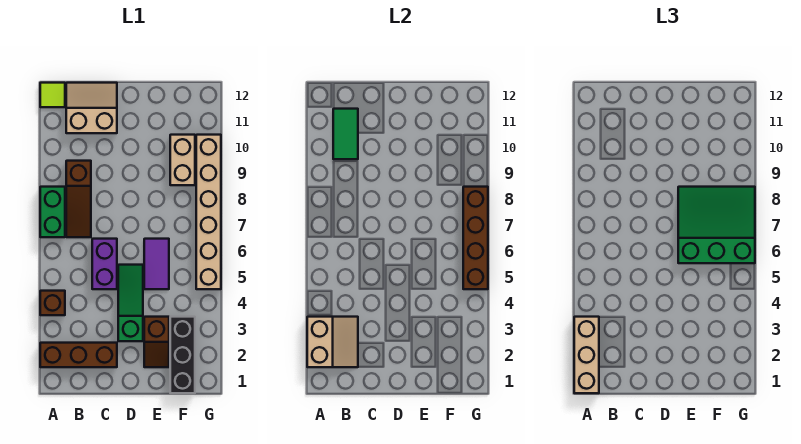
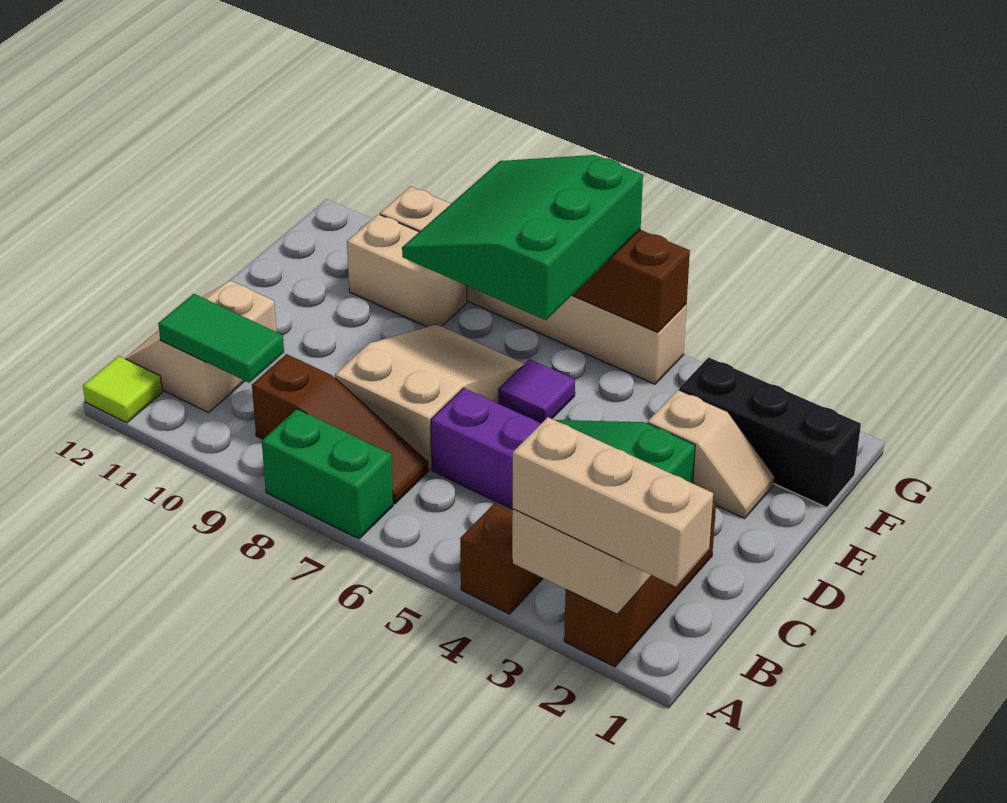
none -> tan 2x3 slope [335,324,524,470]
brown 1x2 slope [144,317,169,367] -> tan 1x2 slope [648,390,774,519]
purple 1x2 tile [144,239,169,289] -> purple 1x1 tile [499,359,575,423]

